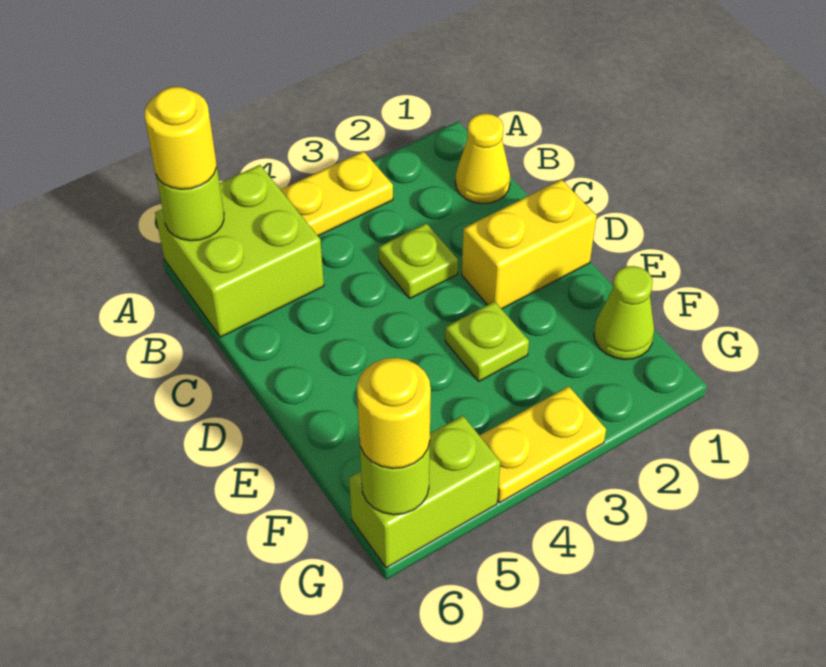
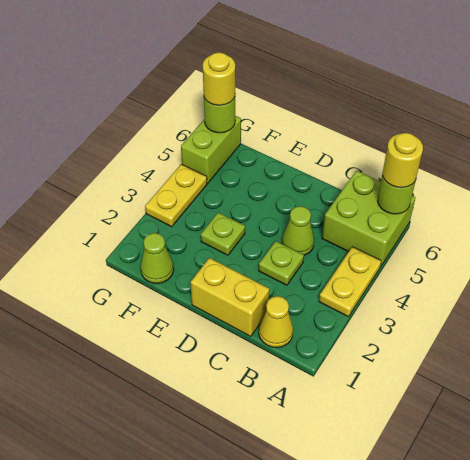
none -> lime 1x1 cone [282,206,314,255]
yellow 1x2 brick [462,180,597,309] -> yellow 1x2 brick turned to [190,258,270,336]

